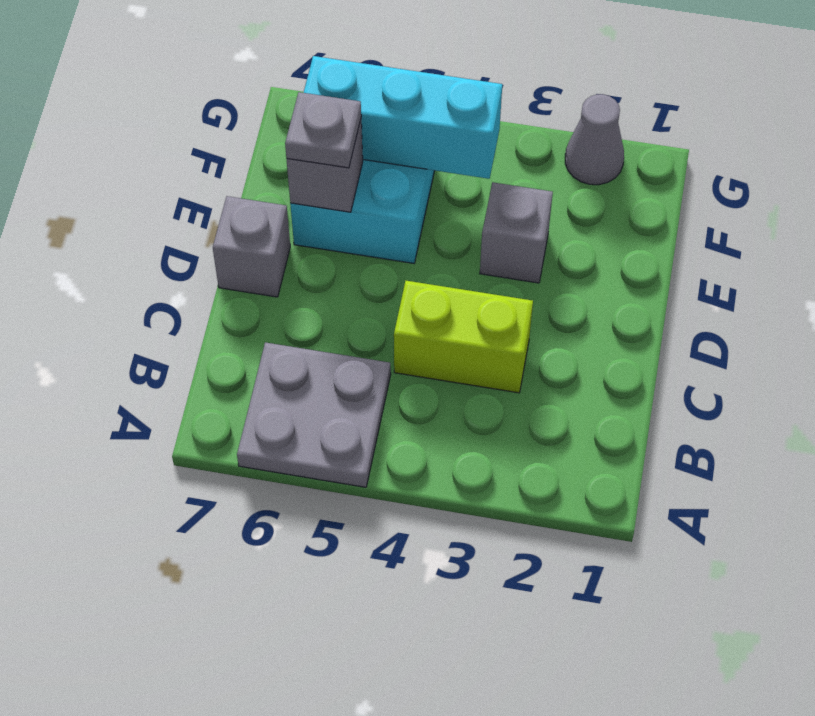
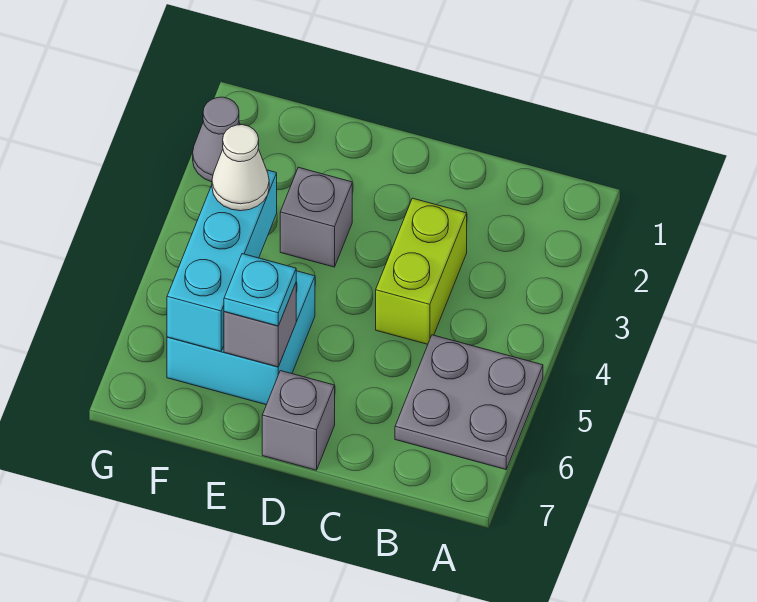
grey 1x1 plate [285,92,361,168] -> cyan 1x1 plate [224,254,296,326]
none -> white 1x1 cone [212,125,269,211]

